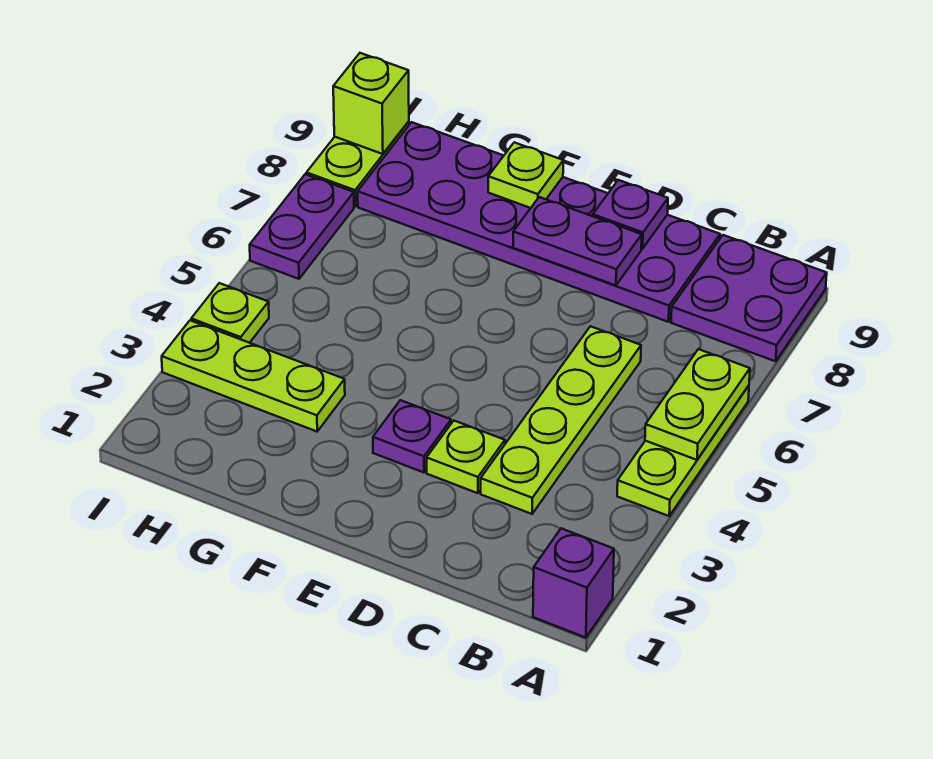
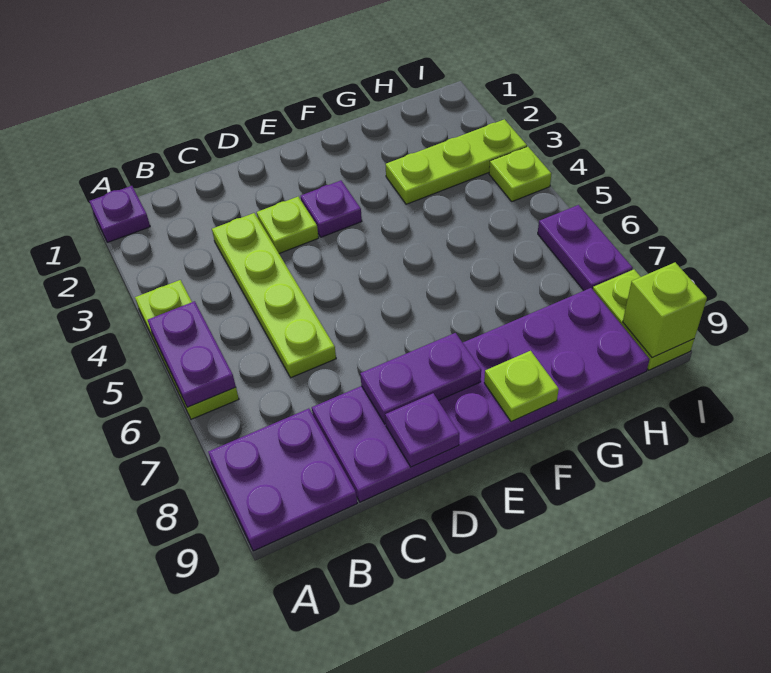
purple 1x1 brick [533,528,614,638] -> purple 1x1 plate [89,186,150,242]
lime 1x2 plate [645,349,750,460] -> purple 1x2 plate [148,301,236,407]

